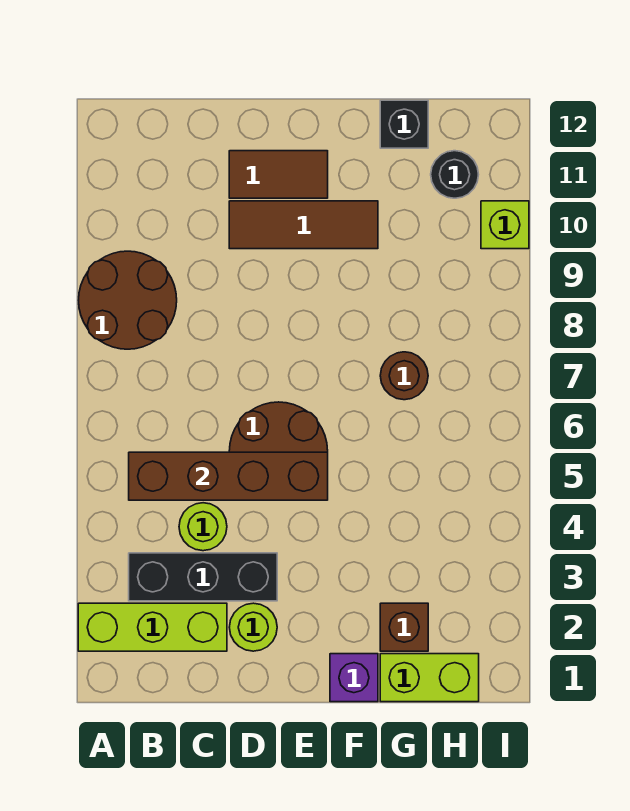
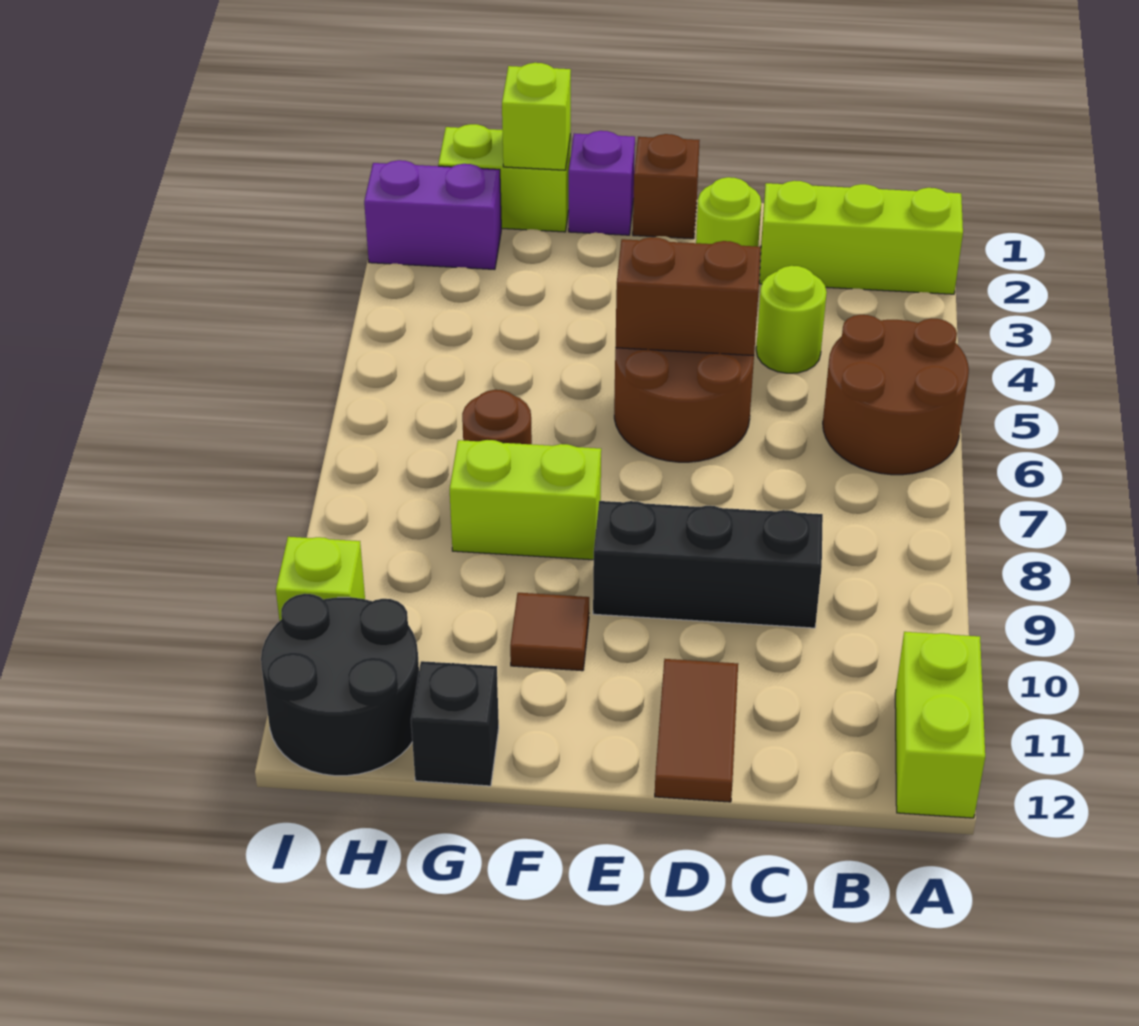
brown 2x2 round brick [79,251,177,349] -> brown 2x2 round brick moved to [823,315,969,475]
none -> lime 1x2 brick [895,632,985,818]
black 1x3 brick [129,553,277,601] -> black 1x3 brick moved to [593,501,823,628]
brown 1x4 brick [129,452,328,500] -> brown 1x2 brick [615,237,761,355]
brown 1x3 tile [229,201,378,249] -> brown 1x1 tile [510,593,589,671]
brown 1x2 tile [229,151,328,198] -> brown 1x2 tile turned to [655,659,738,802]
none -> lime 1x2 brick [450,440,601,560]
none -> lime 1x1 brick [502,63,571,170]
brown 1x1 brick [380,603,428,651] -> brown 1x1 brick moved to [633,134,700,239]
none -> purple 1x2 brick [364,160,501,269]
black 1x1 round brick [431,151,479,198] -> black 2x2 round brick [261,594,419,776]

